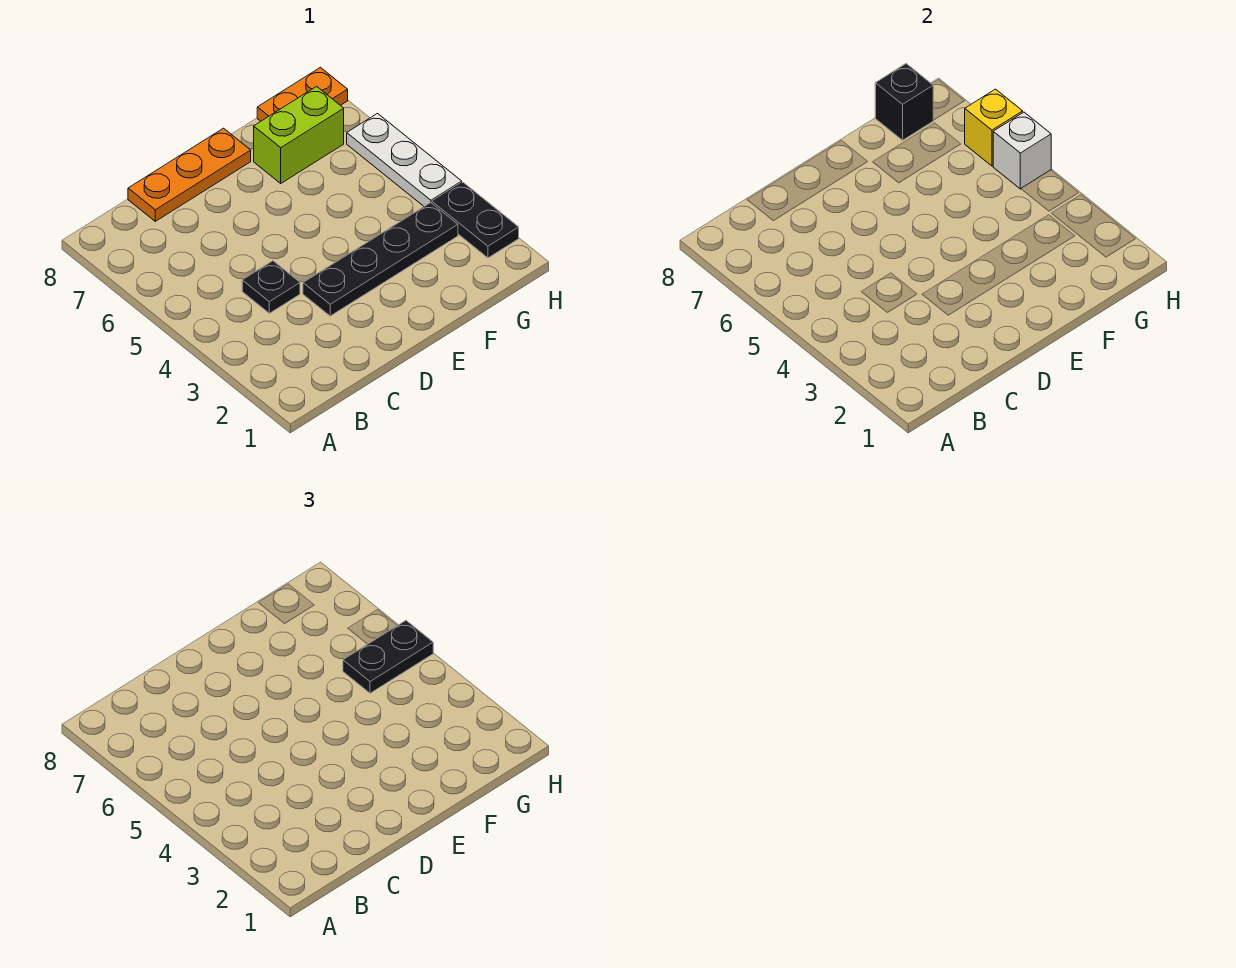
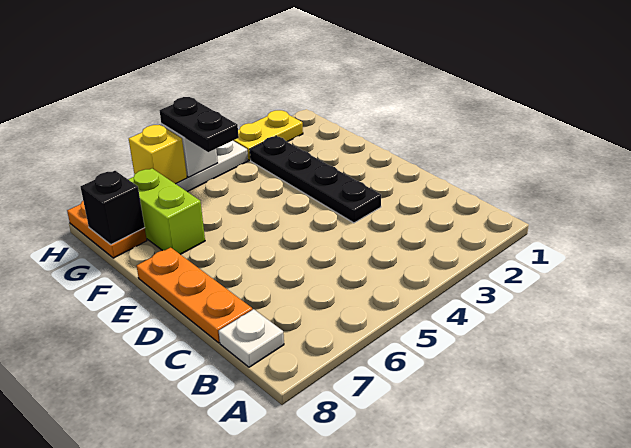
none -> white 1x1 plate [219,309,284,367]
black 1x1 plate [242,261,300,313] -> none
black 1x2 plate [432,183,519,258] -> yellow 1x2 plate [233,110,303,160]

